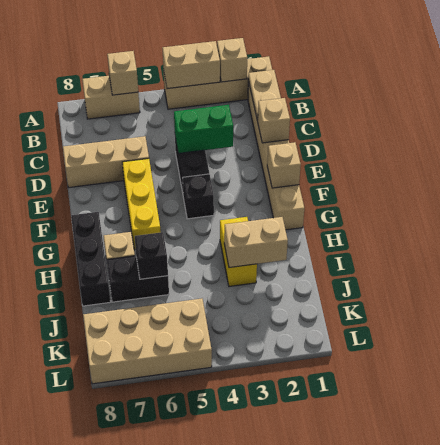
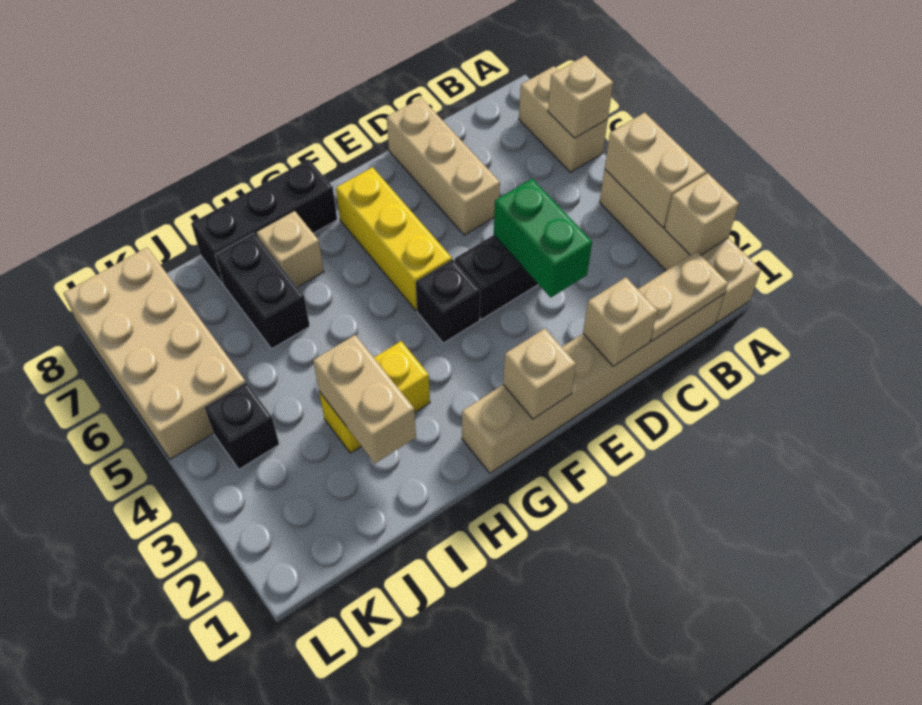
yellow 1x3 brick [122,158,161,250] -> yellow 1x3 brick turned to [336,167,452,311]
black 1x1 brick [135,232,168,279] -> black 1x1 brick moved to [205,382,279,469]

